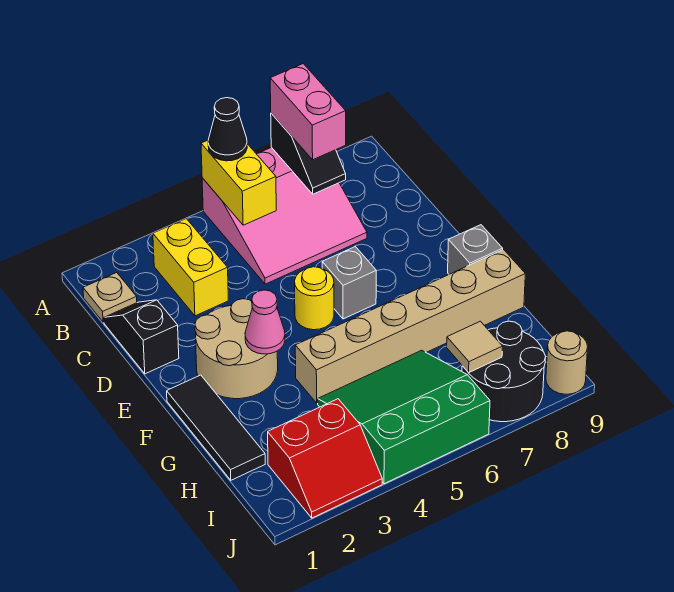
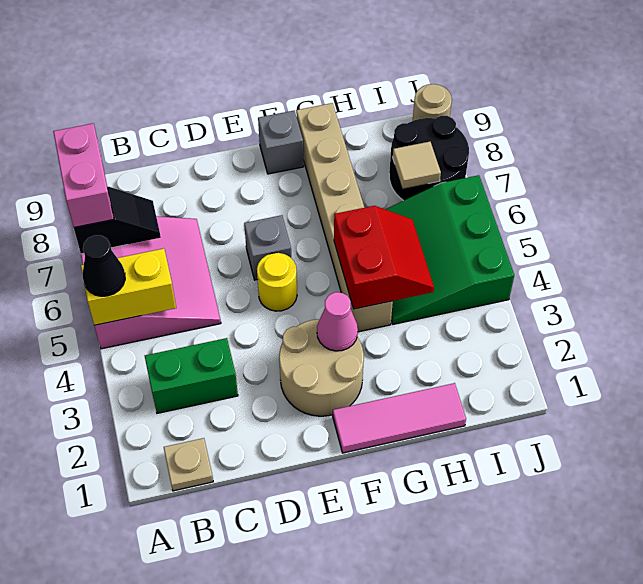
pink 1x2 brick [270,64,346,160] -> pink 1x2 brick turned to [53,123,114,227]
yellow 1x2 brick [153,219,228,316] -> green 1x2 brick [145,338,238,413]
black 1x2 slope [104,300,179,374] -> none
black 1x3 tile [167,375,265,480] -> pink 1x3 tile [333,383,466,453]
red 2x2 slope [268,399,382,518] -> red 2x2 slope moved to [334,206,434,309]

